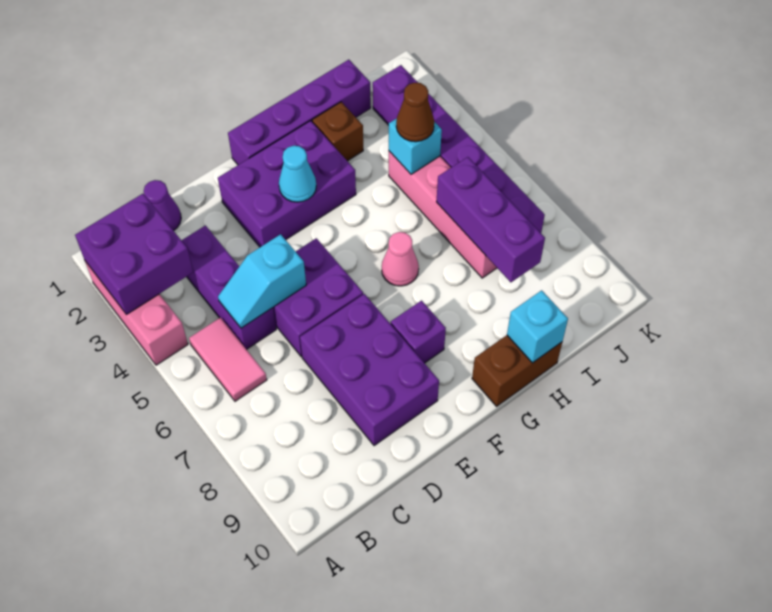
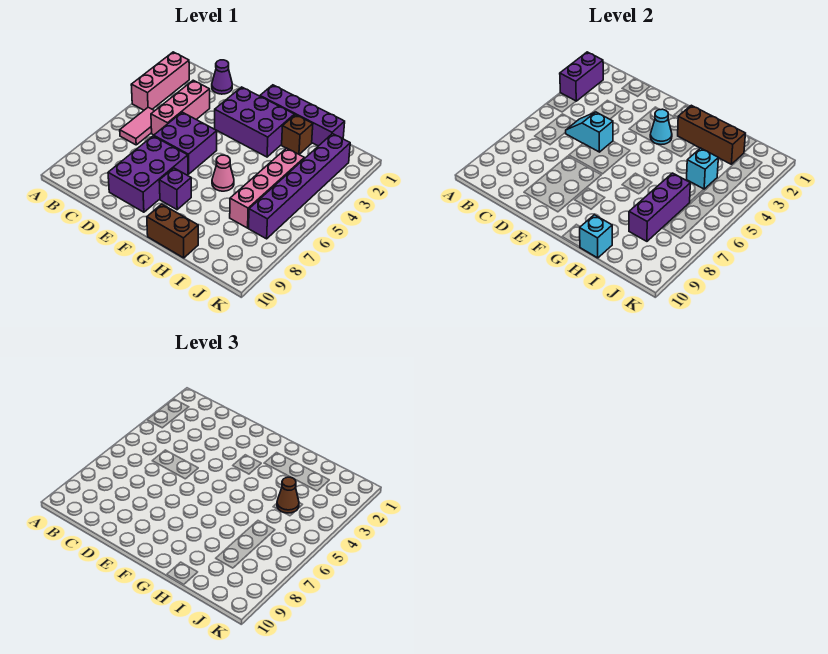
purple 2x2 brick [75,194,193,315] -> purple 1x2 brick [560,52,603,101]
purple 1x3 brick [181,226,276,349] -> pink 1x3 brick [151,80,210,135]
none -> brown 1x3 brick [678,105,745,164]

